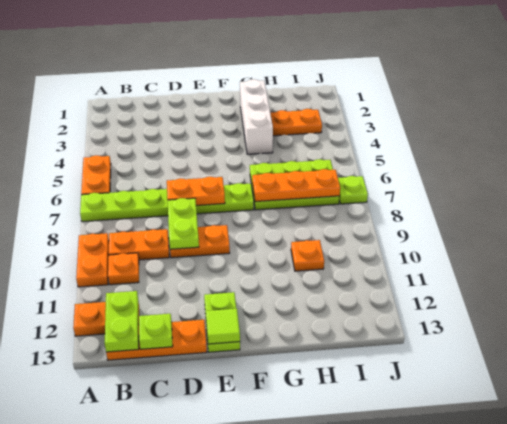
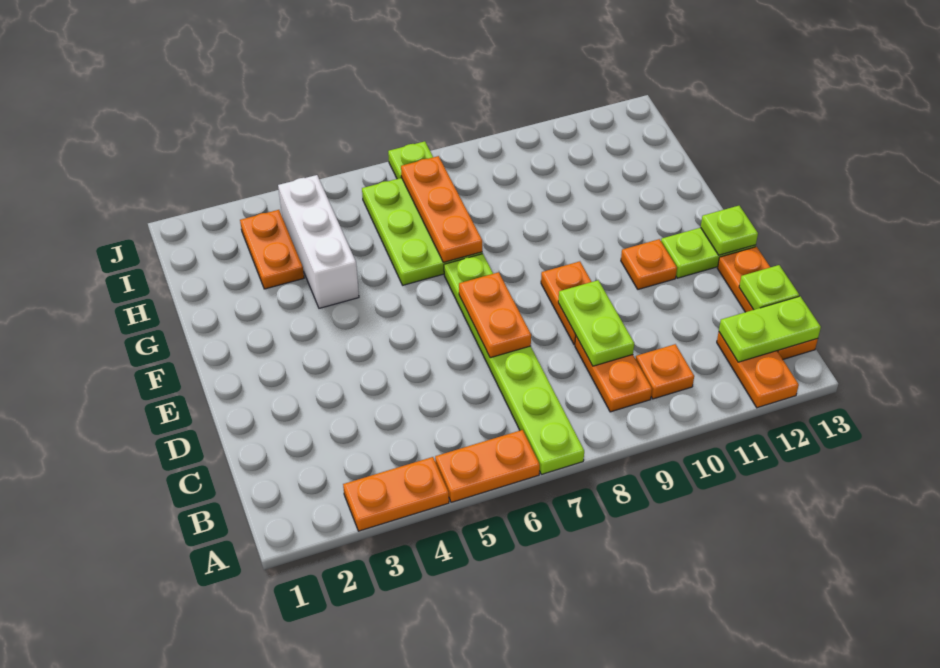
orange 1x2 plate [76,233,109,287] -> orange 1x2 plate moved to [343,457,449,531]
lime 1x2 plate [168,198,199,249] -> lime 1x2 plate turned to [558,280,634,366]
lime 1x1 tile [205,309,240,344] -> lime 1x1 plate [701,206,758,255]
white 1x3 brick [240,79,273,154] -> white 1x3 brick turned to [278,175,359,308]
orange 1x1 plate [291,240,324,271] -> orange 1x1 plate moved to [621,239,677,289]

